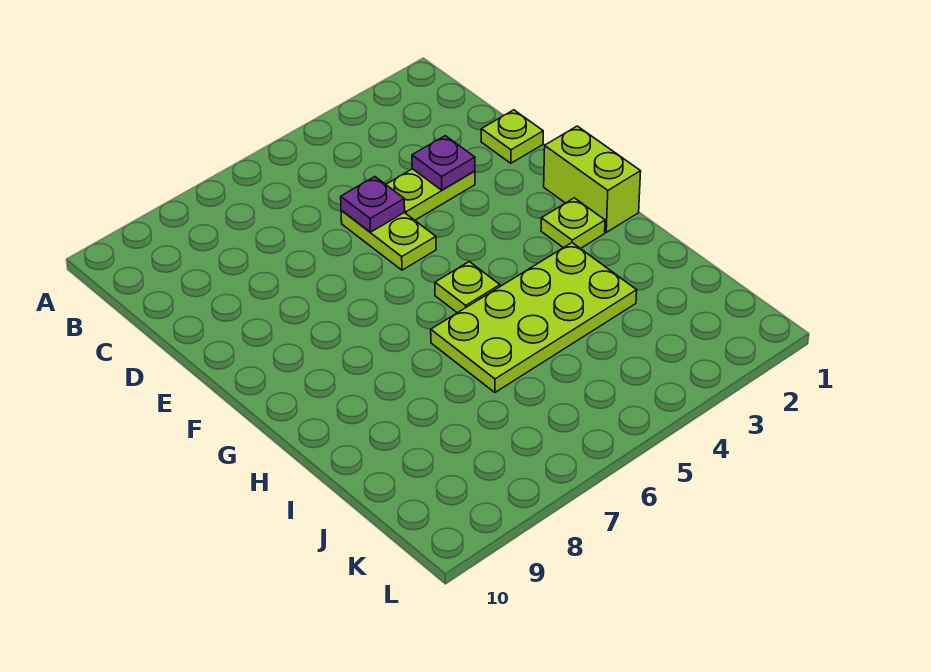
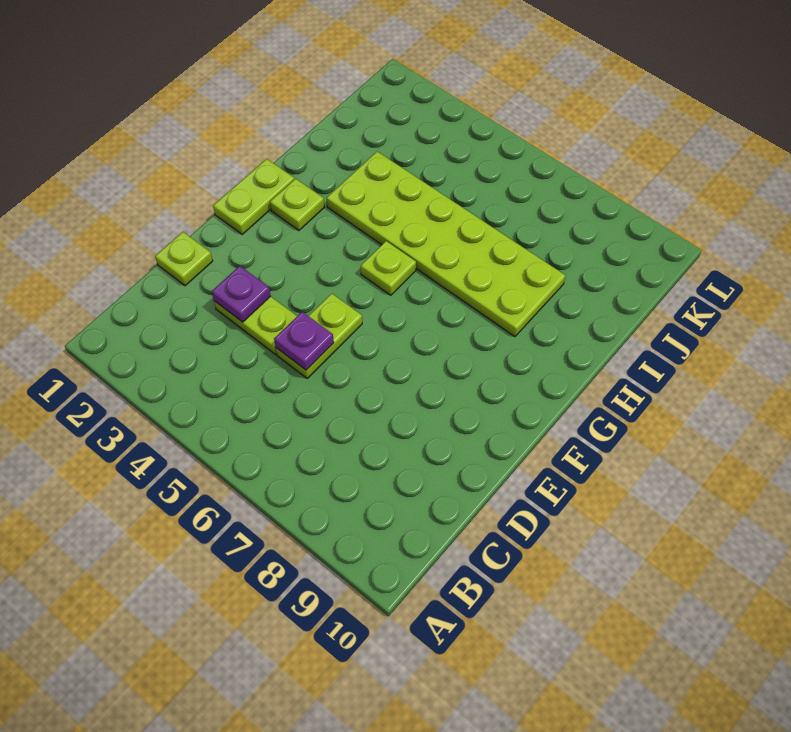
lime 1x2 brick [544,126,641,232] -> lime 1x2 plate [213,159,294,234]
lime 2x4 plate [431,243,637,392] -> lime 2x6 plate [326,152,565,337]

